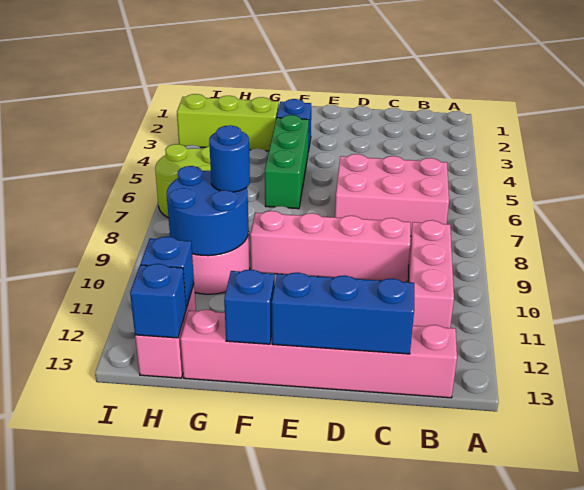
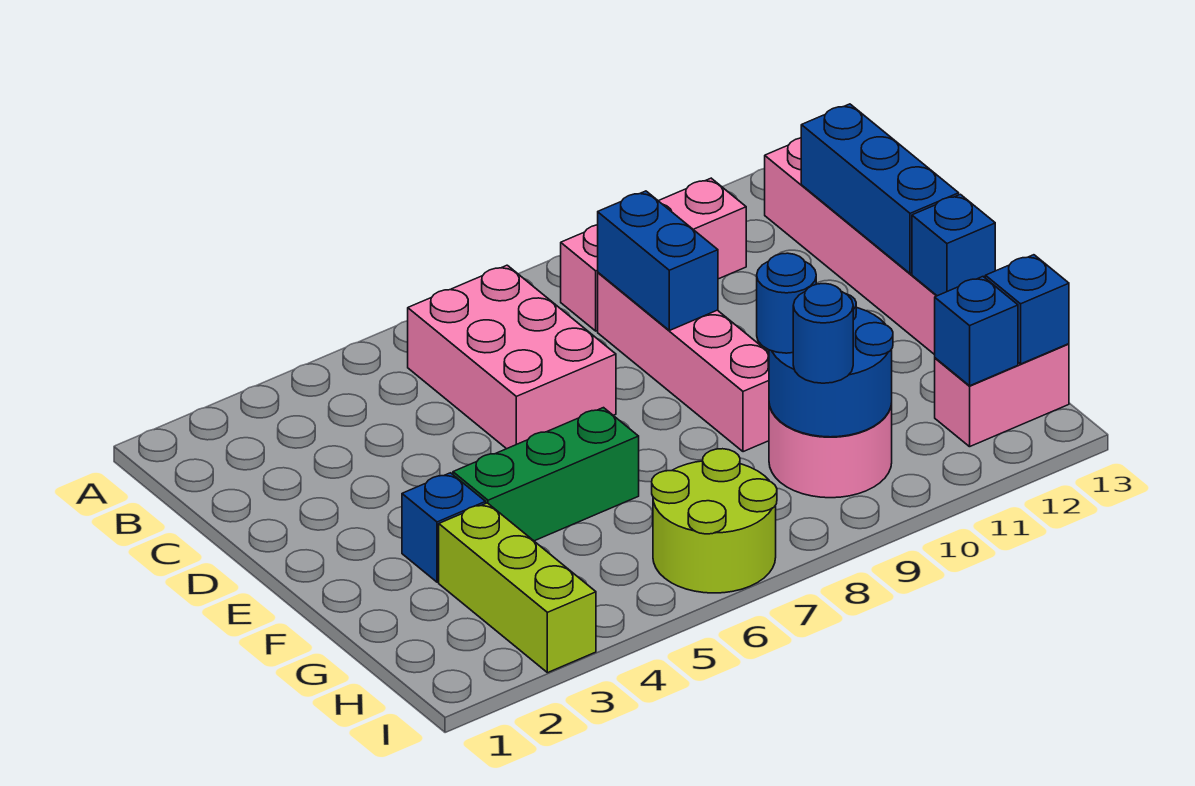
none -> blue 1x2 brick [598,191,718,330]
none -> blue 1x1 round brick [793,284,853,383]

